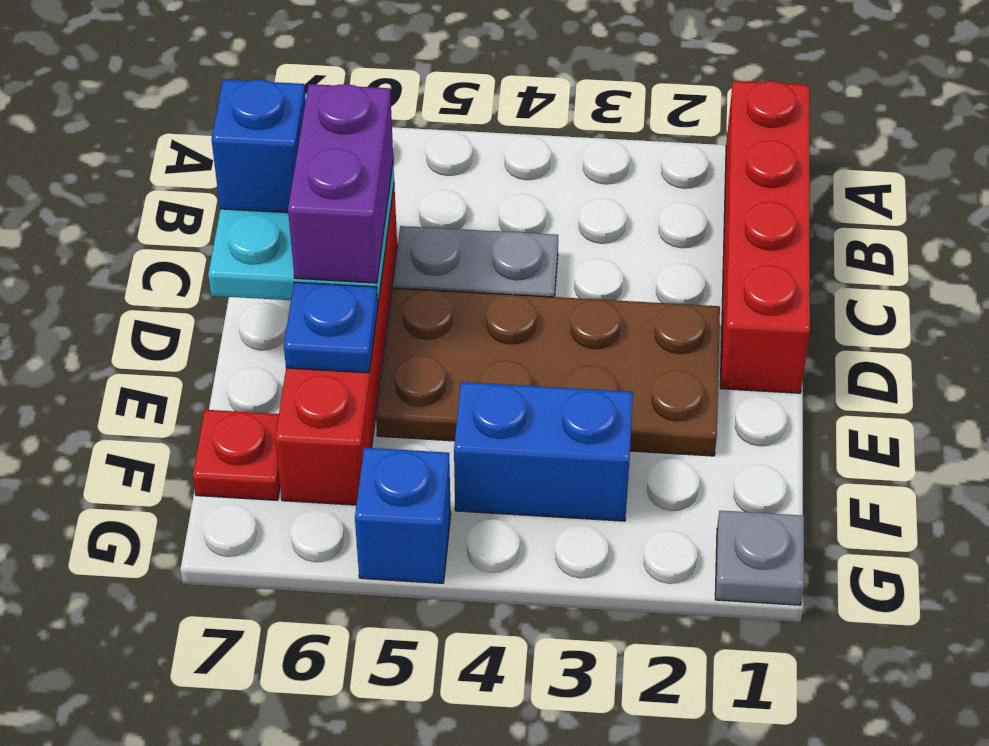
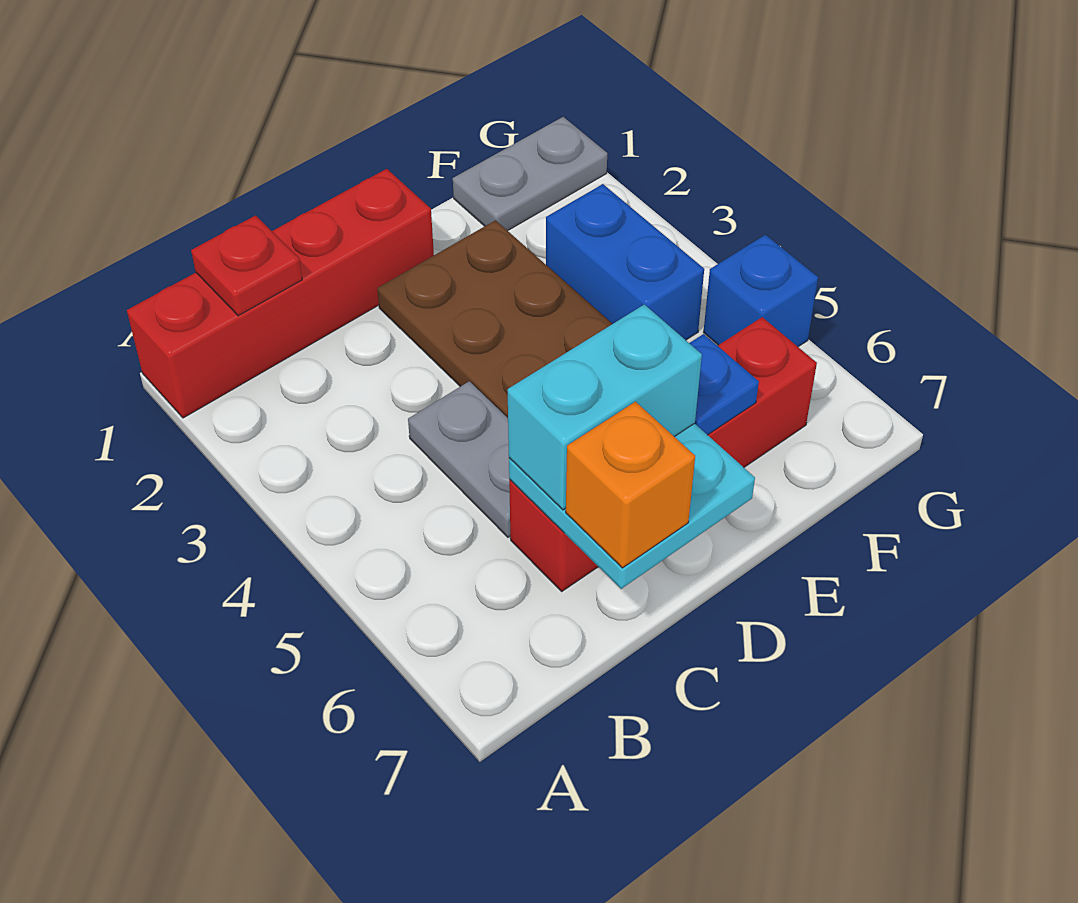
purple 1x2 brick [288,84,393,283] -> cyan 1x2 brick [508,304,702,510]
blue 1x1 brick [212,80,306,213] -> orange 1x1 brick [566,402,695,568]
red 1x1 plate [193,410,280,500] -> red 1x1 plate moved to [191,216,302,316]
grey 1x1 plate [715,511,804,605] -> grey 1x2 plate [453,117,607,231]

